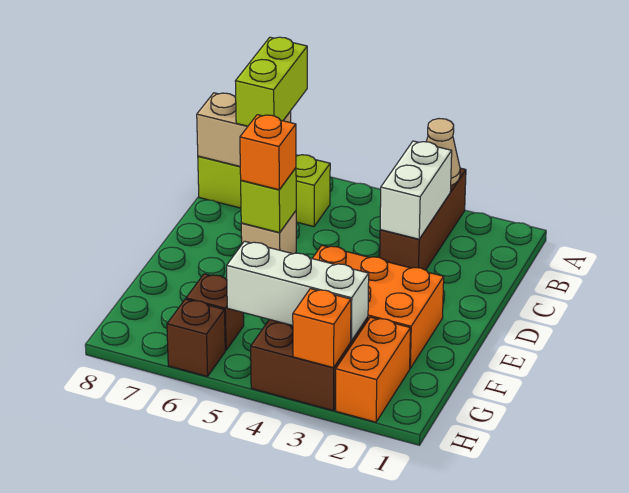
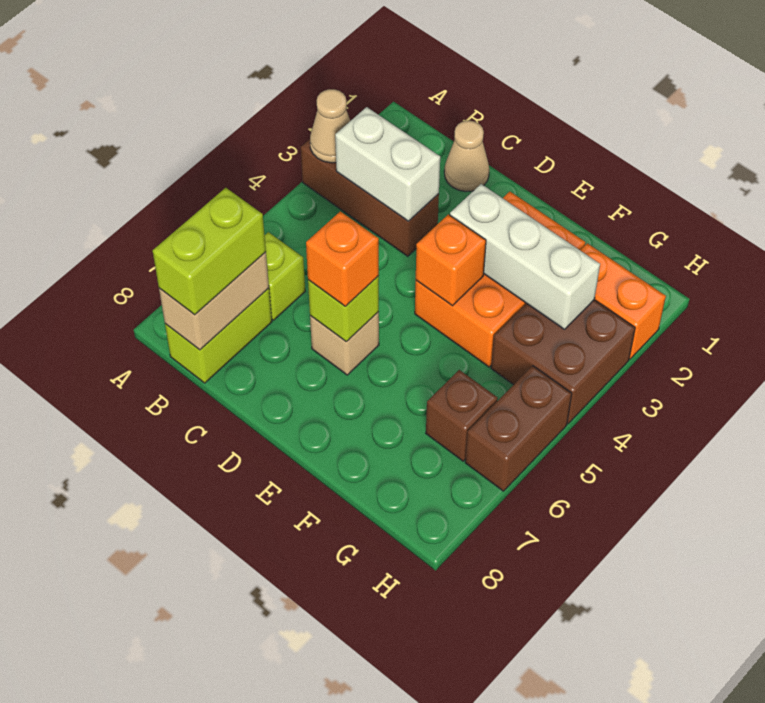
lime 1x2 brick [235,37,307,126] -> lime 1x2 brick turned to [153,188,266,315]
none -> tan 1x1 cone [444,121,489,192]
white 1x3 brick [227,241,369,341] -> white 1x3 brick turned to [450,184,600,329]
orange 1x1 brick [293,289,351,368] -> orange 1x1 brick moved to [416,214,486,306]
brown 1x1 brick [167,299,225,377] -> brown 1x2 brick [465,366,572,491]

